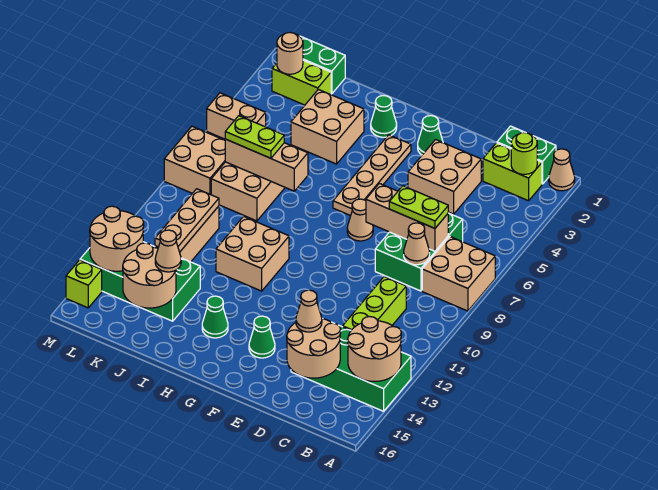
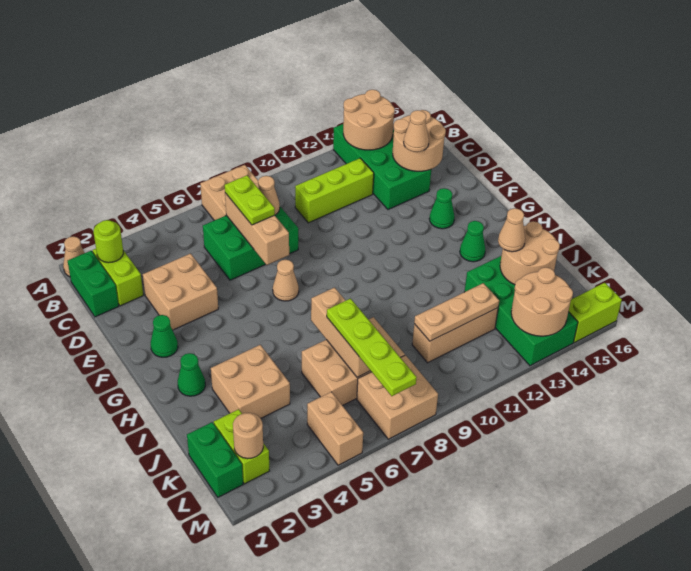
tan 1x4 plate [333,135,411,216] -> none
tan 2x2 brick [216,217,289,291] -> none
lime 1x2 plate [225,116,284,158] -> lime 1x4 plate [327,299,417,396]
lime 1x1 brick [66,260,102,308] -> lime 1x2 brick [568,283,622,343]

